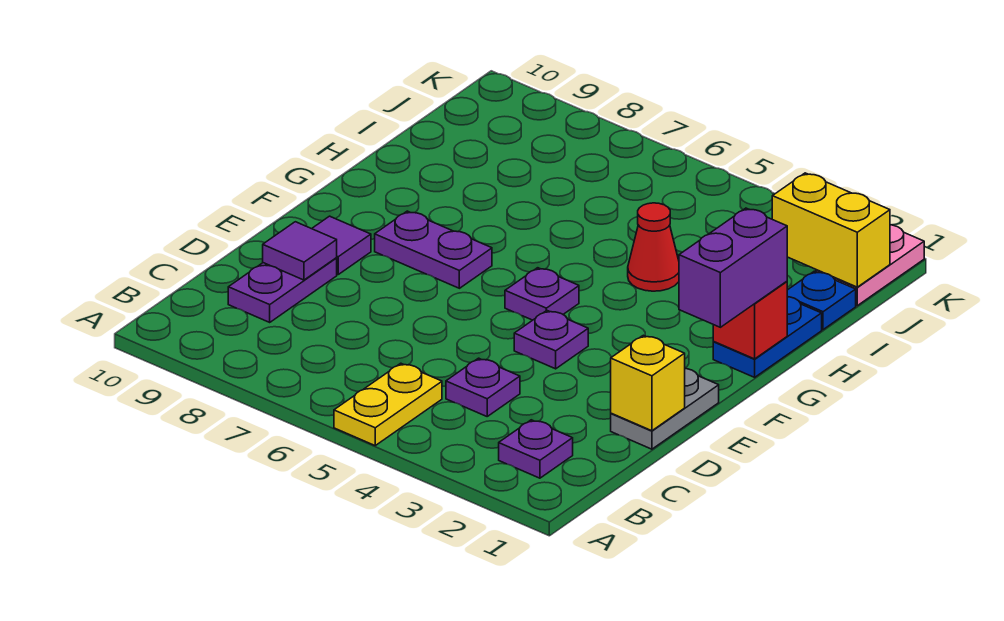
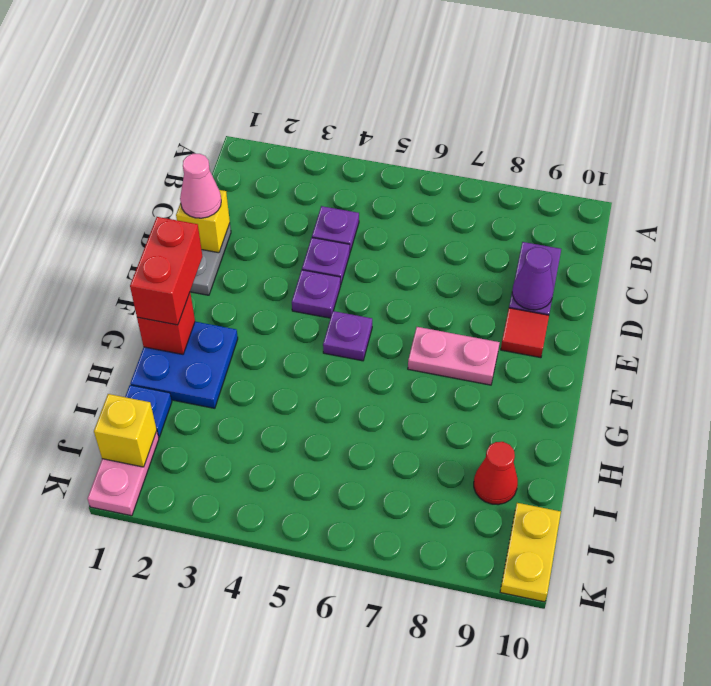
yellow 1x2 plate [334,363,442,445] -> yellow 1x2 plate moved to [500,503,561,602]
purple 1x1 plate [499,420,573,478] -> purple 1x1 plate moved to [302,238,350,285]
none -> pink 1x1 cone [180,154,221,218]
purple 1x1 tile [263,222,337,280] -> purple 1x1 cone [512,247,554,310]
purple 1x1 tile [312,216,371,274] -> red 1x1 tile [501,308,549,358]
purple 1x2 brick [679,208,787,327] -> red 1x2 brick [130,217,202,325]
purple 1x2 plate [375,211,492,288] -> pink 1x2 plate [408,327,500,385]
blue 1x2 plate [713,297,822,377] -> blue 2x2 plate [130,322,238,408]
red 1x1 cone [628,203,679,291] -> red 1x1 cone moved to [474,442,518,505]
yellow 1x2 brick [772,173,890,287] -> yellow 1x1 brick [94,394,157,467]

